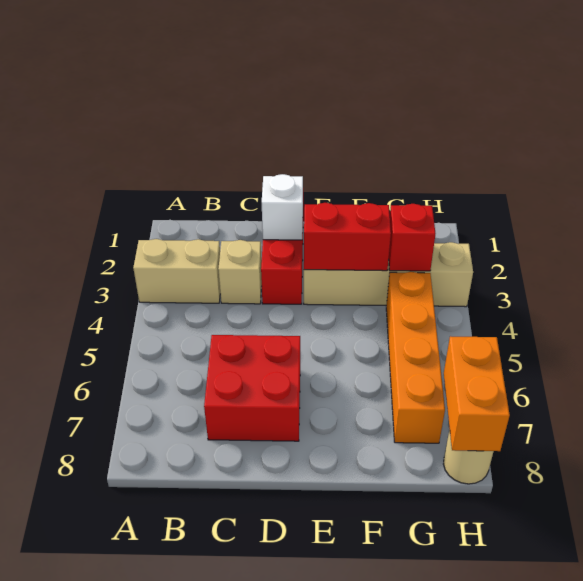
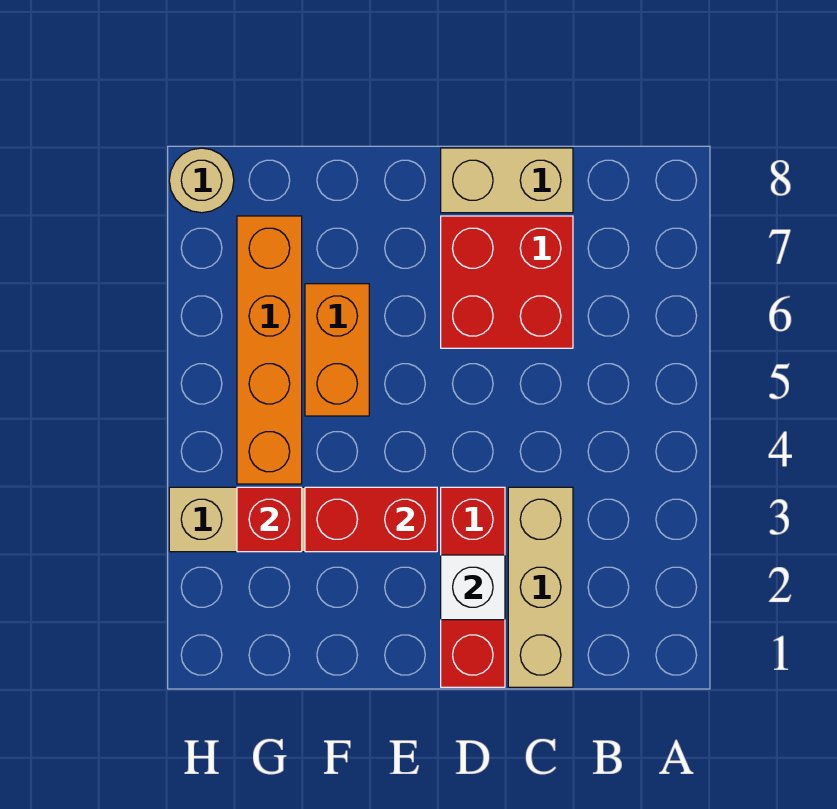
tan 1x2 brick [133,239,220,303] -> tan 1x2 brick moved to [441,148,573,213]
tan 1x1 brick [218,240,262,304] -> tan 1x3 brick [508,487,573,687]
orange 1x2 brick [444,336,510,451] -> orange 1x2 brick moved to [305,284,369,416]

